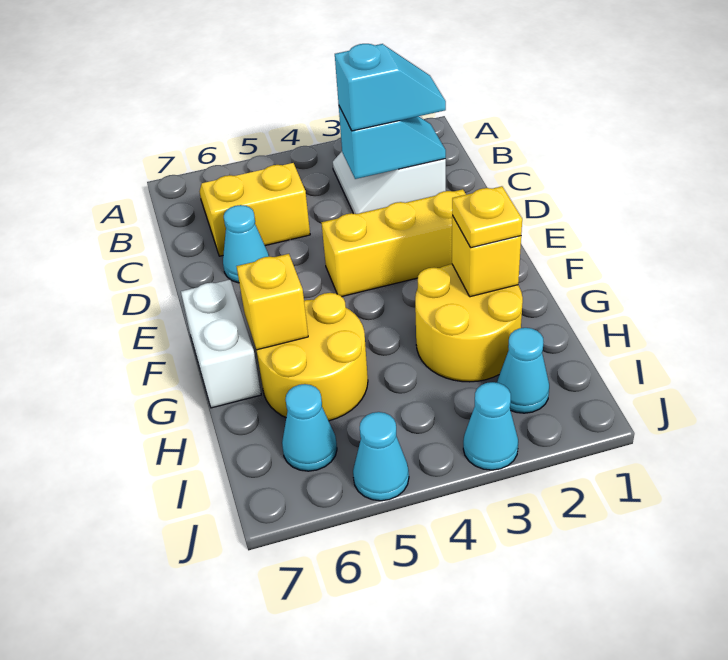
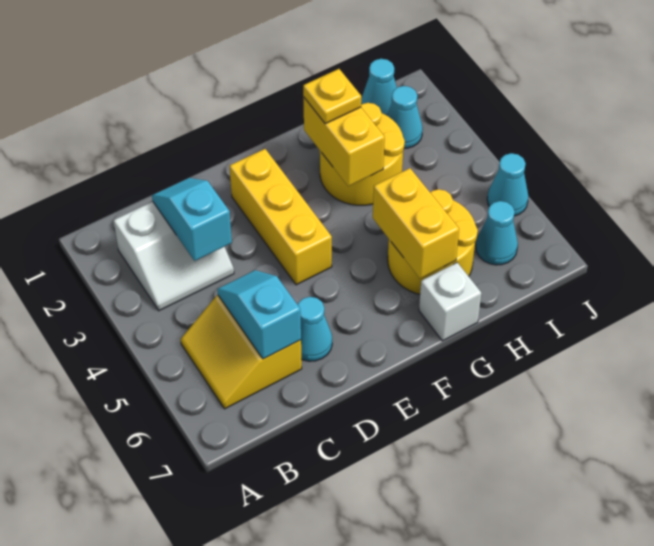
cyan 1x2 slope [335,44,446,131] -> cyan 1x2 slope moved to [217,270,301,359]
white 1x2 brick [181,280,261,408] -> white 1x1 brick [419,263,481,341]
yellow 1x1 brick [452,215,521,297] -> yellow 1x2 brick [303,97,385,186]
yellow 1x1 brick [237,254,308,350] -> yellow 1x2 brick [373,168,459,279]
cyan 1x1 cone [463,382,518,470] -> cyan 1x1 cone moved to [361,59,397,115]

